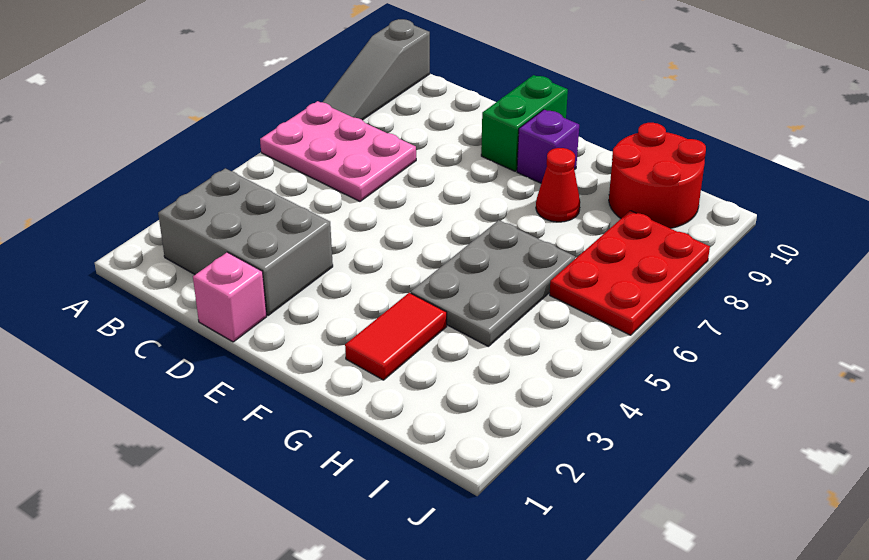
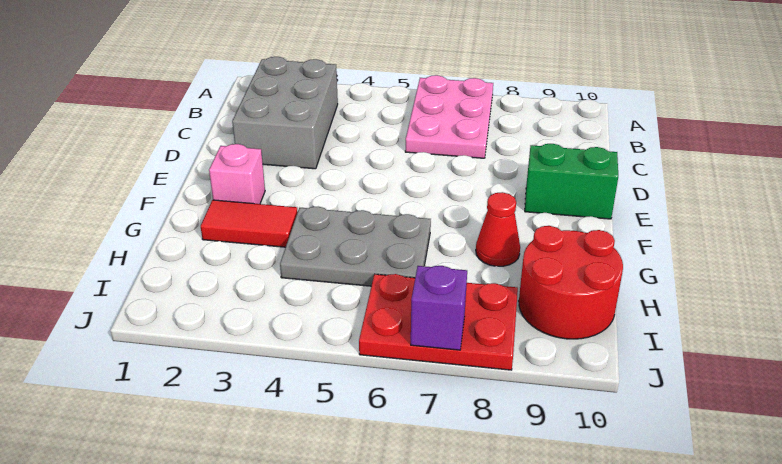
grey 1x3 slope [323,19,430,120] -> none
pink 1x1 brick [193,252,267,342] -> pink 1x1 brick moved to [209,144,265,204]
purple 1x1 brick [517,110,579,183] -> purple 1x1 brick moved to [411,266,467,350]

